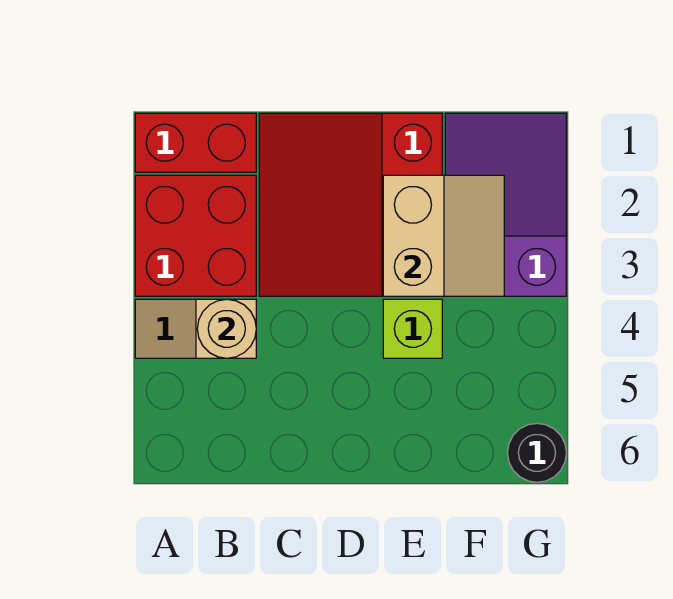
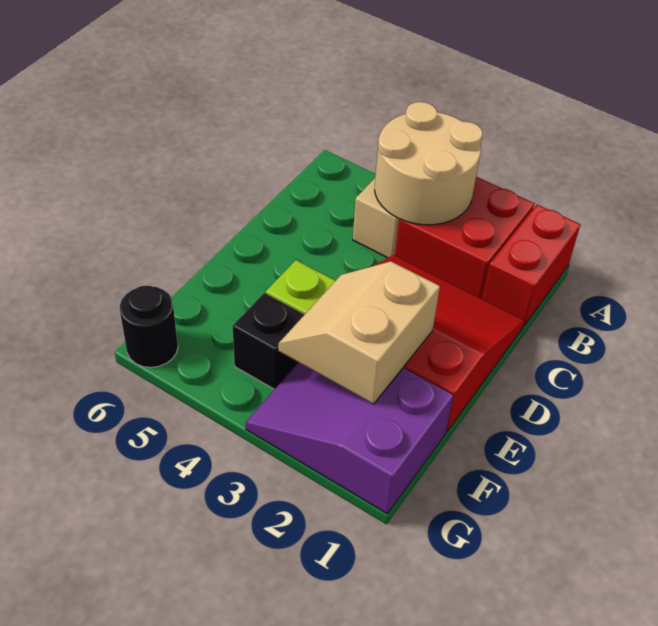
tan 1x1 round brick [197,299,256,358] -> tan 2x2 round brick [375,102,483,225]
tan 2x2 slope [383,175,504,296] -> tan 2x2 slope turned to [279,261,440,404]
purple 2x3 slope [445,113,566,296] -> purple 2x3 slope turned to [245,362,454,514]
none -> black 1x1 brick [232,293,305,389]

